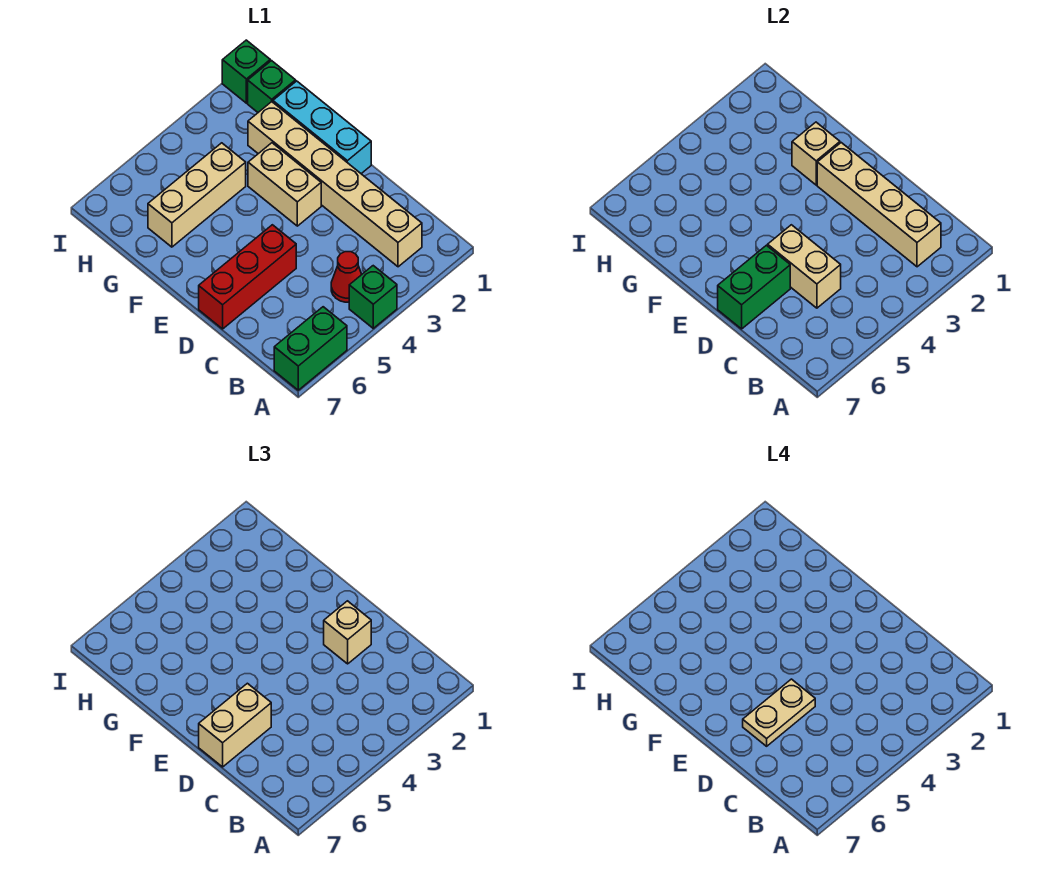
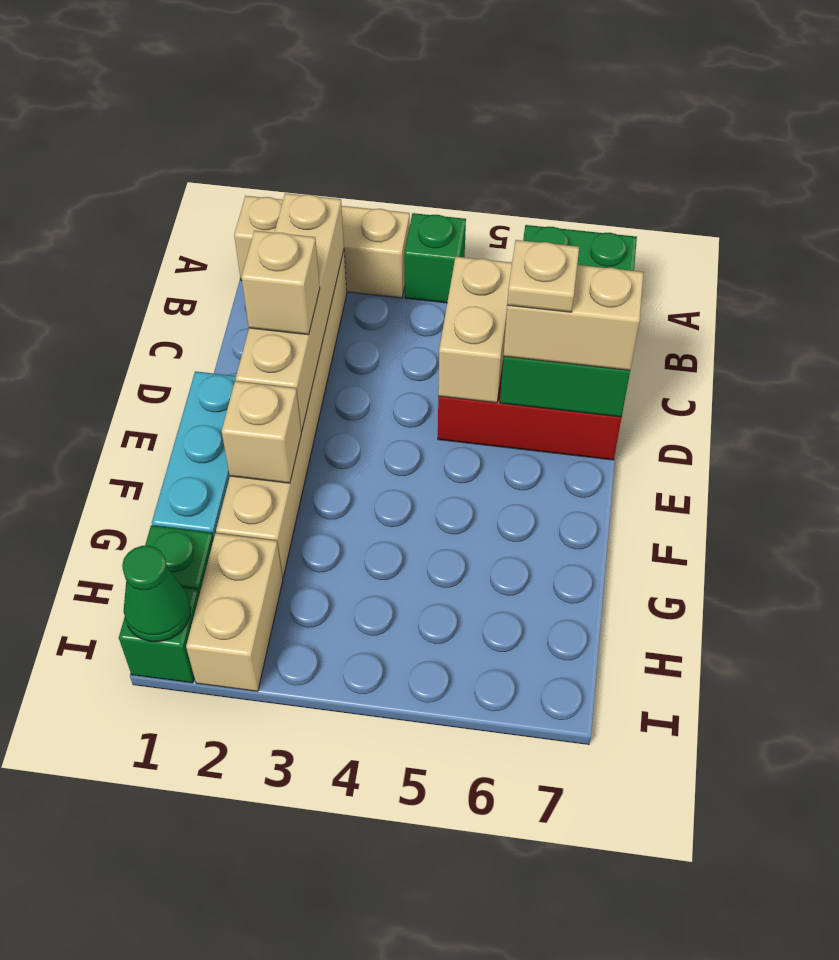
red 1x1 cone [331,252,362,302] -> none
tan 1x2 plate [743,679,815,746] -> tan 1x1 plate [507,240,579,312]
tan 1x2 brick [248,143,321,226] -> tan 1x2 brick moved to [186,533,283,691]
tan 1x3 brick [148,143,246,247] -> tan 1x3 brick moved to [234,196,410,298]
none -> green 1x1 cone [122,546,191,642]

